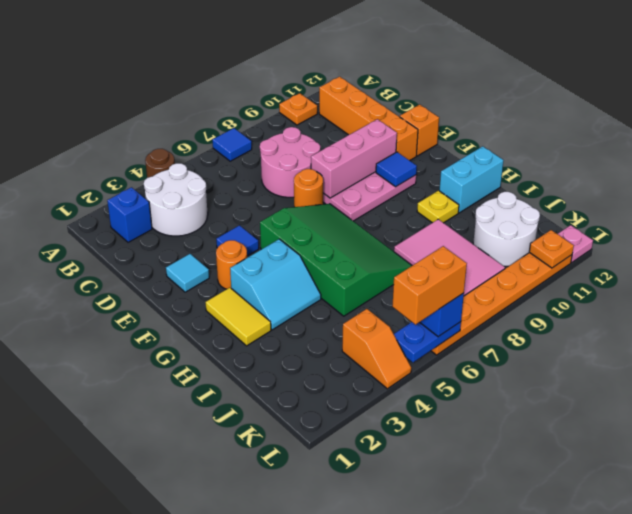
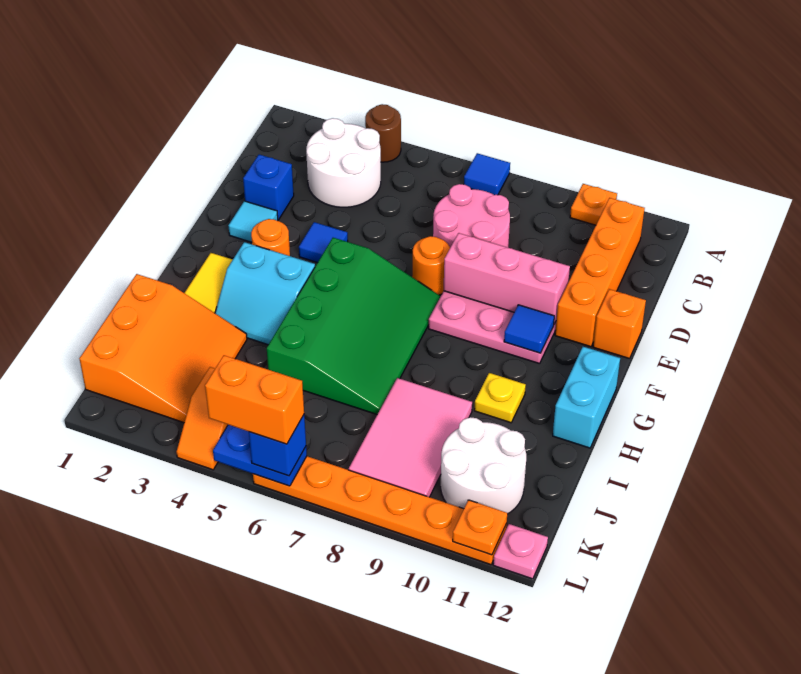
blue 1x1 brick [107,187,152,242] -> blue 1x1 brick moved to [243,155,294,220]
cyan 1x2 brick [439,146,504,213] -> cyan 1x2 brick turned to [553,347,620,448]
none -> orange 3x3 slope [79,274,247,423]

